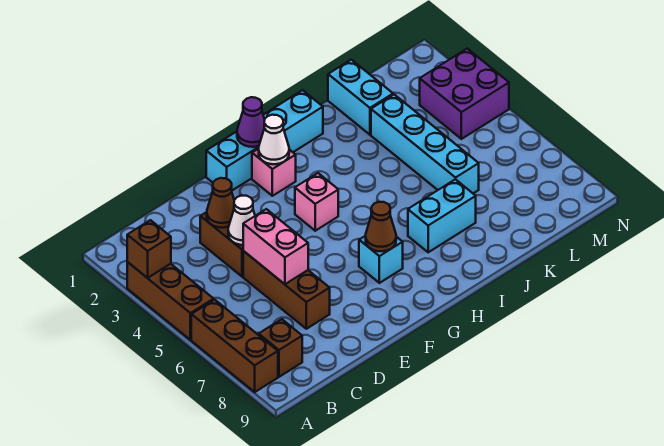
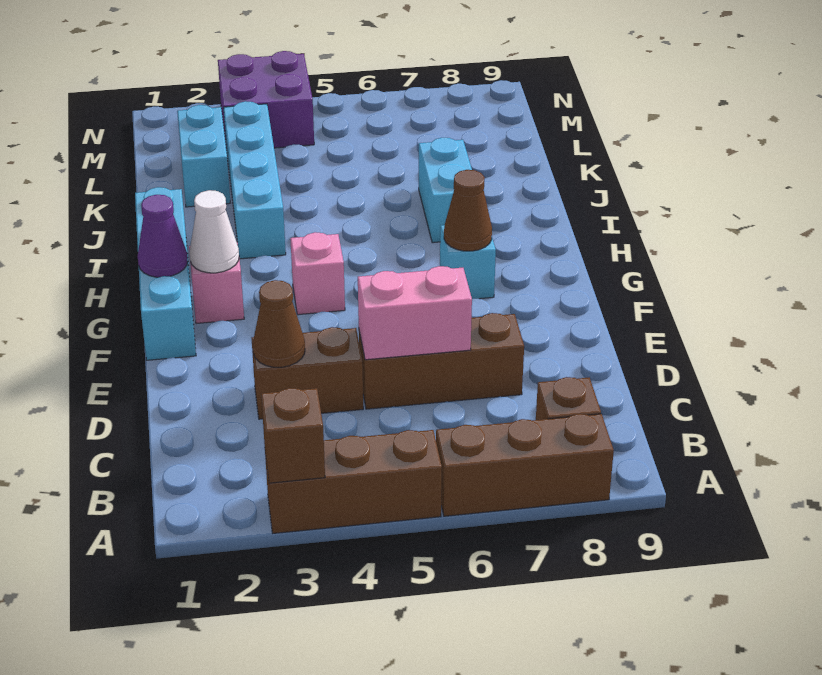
white 1x1 cone [228,196,255,245] -> none
cyan 1x2 brick [328,60,393,135] -> cyan 1x2 brick turned to [177,105,231,207]
cyan 1x4 brick [371,95,479,193] -> cyan 1x4 brick turned to [223,101,286,259]

